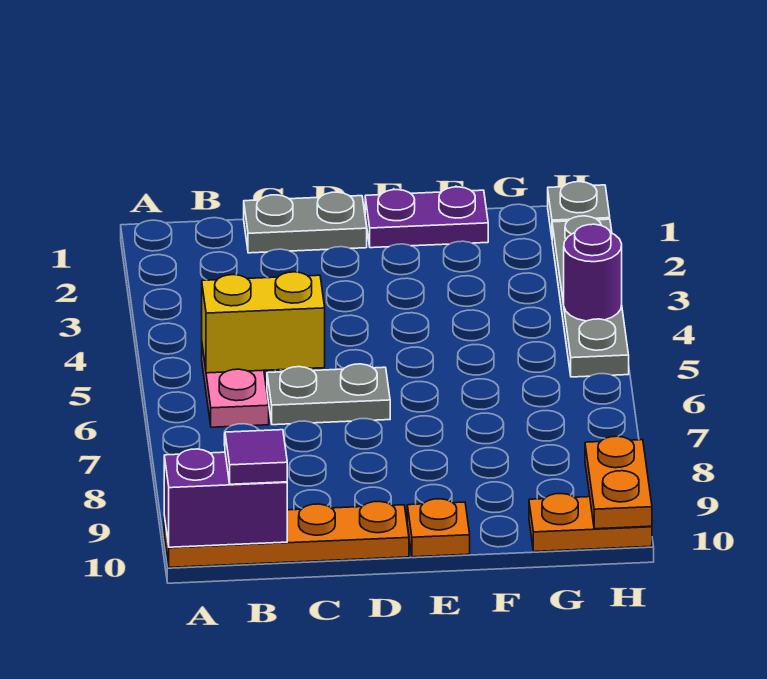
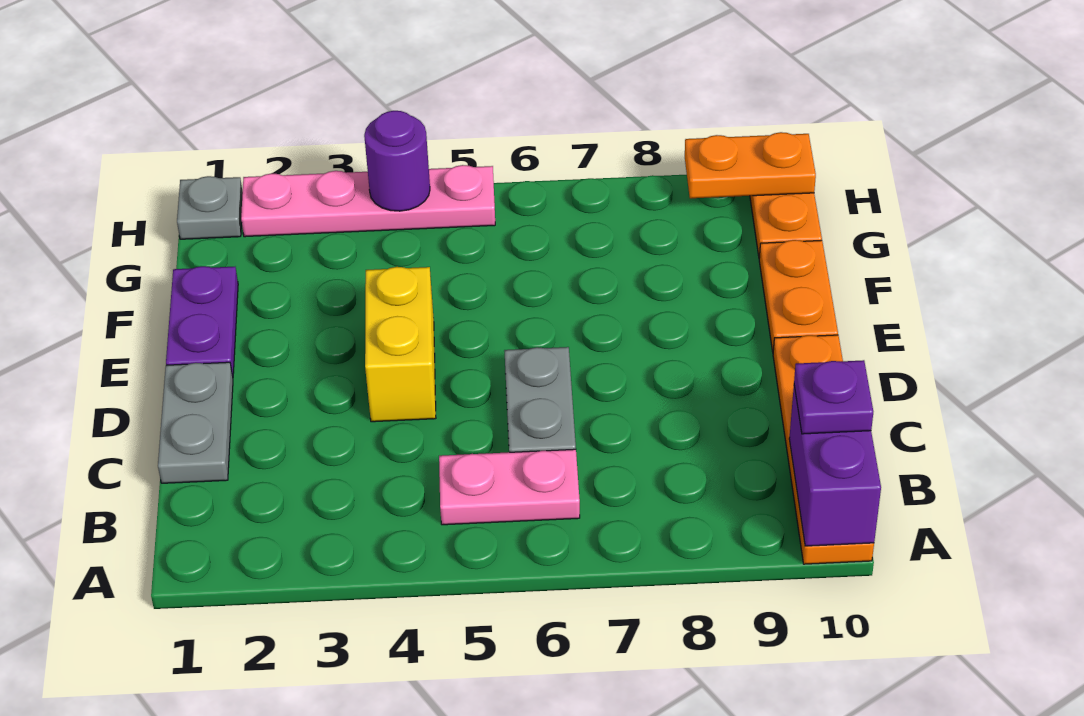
yellow 1x2 brick [202,272,325,373] -> yellow 1x2 brick moved to [365,267,436,422]
purple 1x1 tile [225,430,287,484] -> purple 1x1 plate [794,360,873,434]
orange 1x1 plate [407,499,470,557] -> orange 1x2 plate [759,240,838,352]
grey 1x4 plate [552,216,629,377] -> pink 1x4 plate [241,165,495,237]

